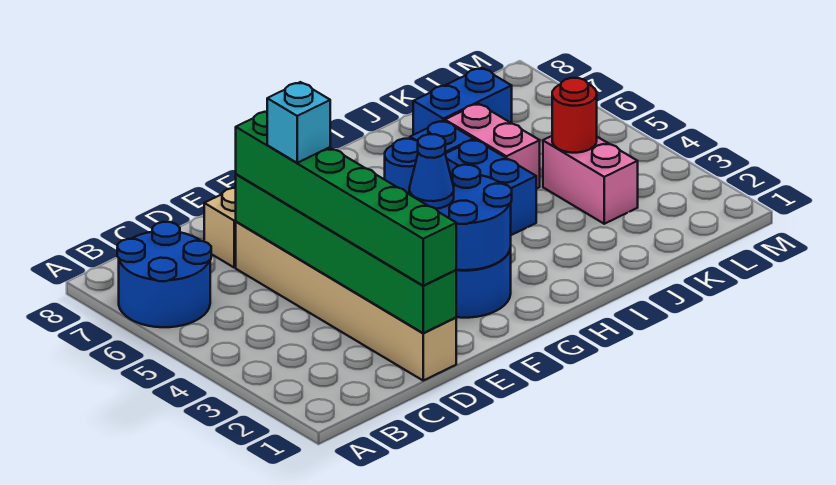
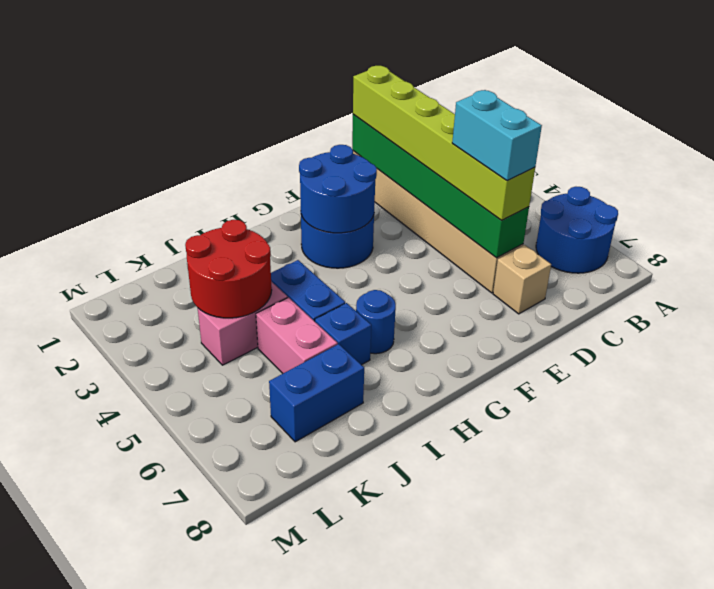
green 1x6 brick [236,112,456,286] -> lime 1x6 brick [353,66,535,220]
cyan 1x1 brick [267,82,330,163] -> cyan 1x2 brick [452,90,542,181]
blue 1x1 cone [409,134,454,209] -> none
pink 1x2 brick [543,136,638,224] -> pink 1x2 brick turned to [198,281,288,365]
red 1x1 round brick [552,78,597,153] -> red 2x2 round brick [185,220,272,318]

